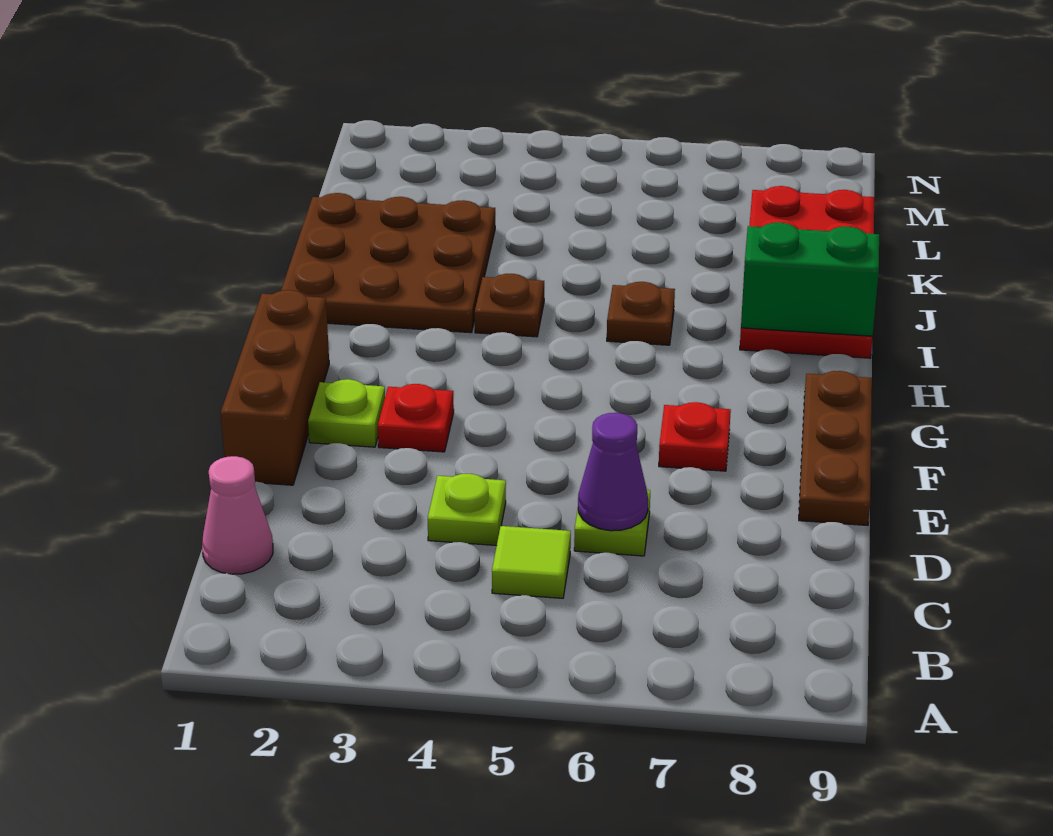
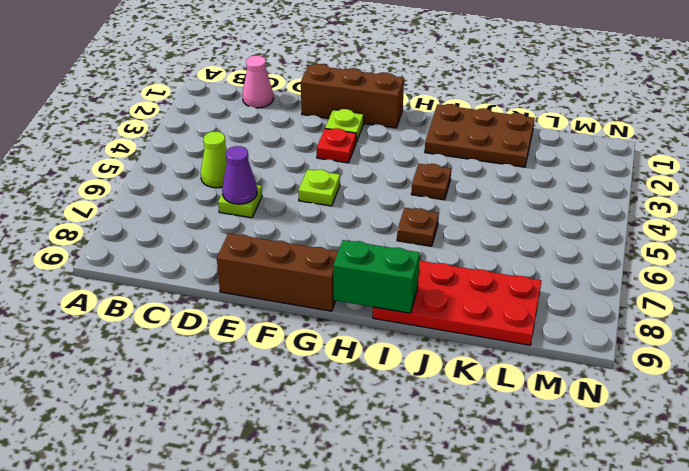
lime 1x1 tile [492,526,571,598] -> lime 1x1 cone [201,132,227,188]
lime 1x1 plate [428,474,506,546] -> lime 1x1 plate moved to [298,169,340,206]
brown 1x3 plate [799,371,872,525] -> brown 1x3 brick [217,233,338,311]
red 1x1 plate [659,402,731,471] -> none
brown 3x3 plate [281,193,495,333] -> brown 2x3 plate [425,104,535,167]
green 1x2 brick [741,222,879,336] -> green 1x2 brick turned to [333,240,420,313]

